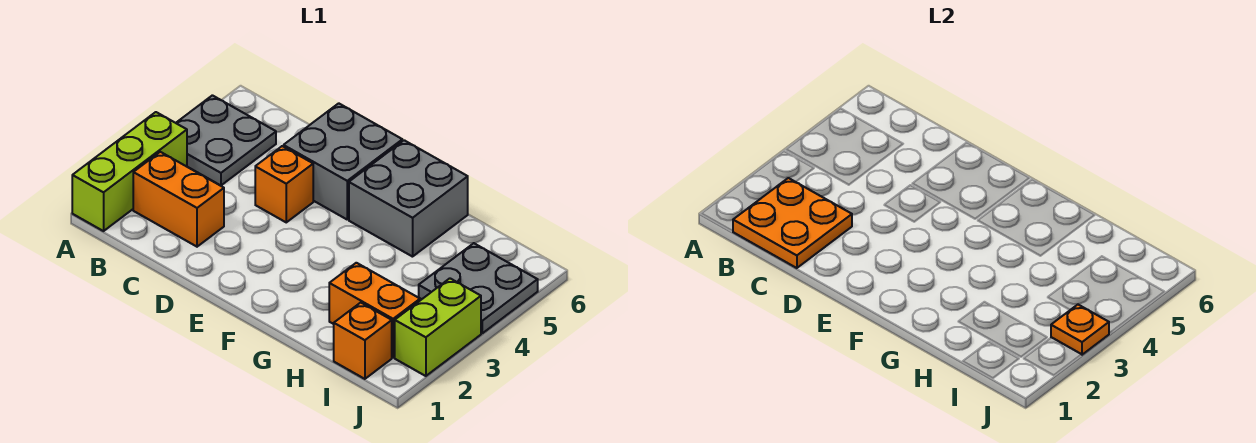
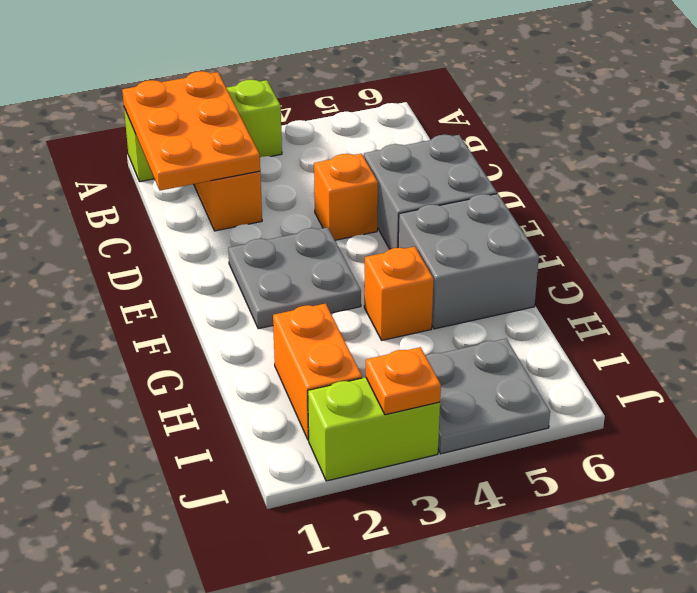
grey 2x2 plate [176,95,276,186] -> grey 2x2 plate moved to [228,227,361,329]
orange 2x2 plate [733,178,852,268] -> orange 2x3 plate [122,71,260,190]
orange 1x1 brick [334,303,392,379] -> orange 1x1 brick moved to [364,247,434,340]

